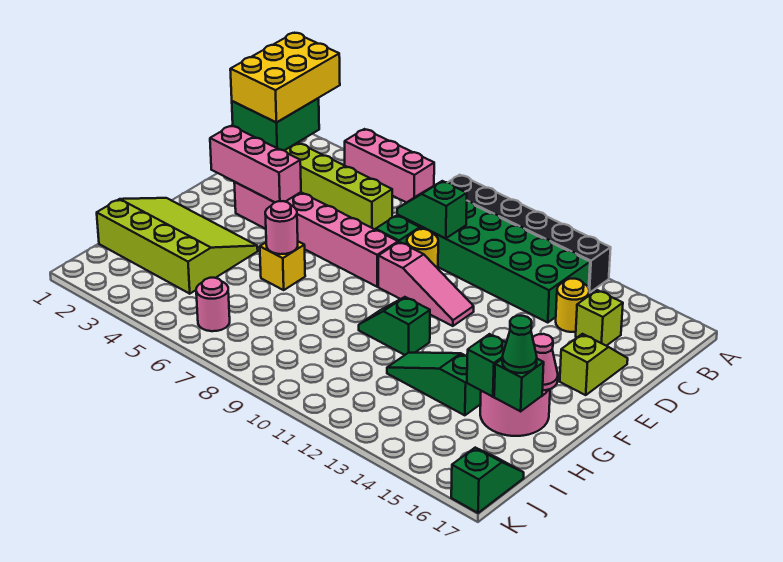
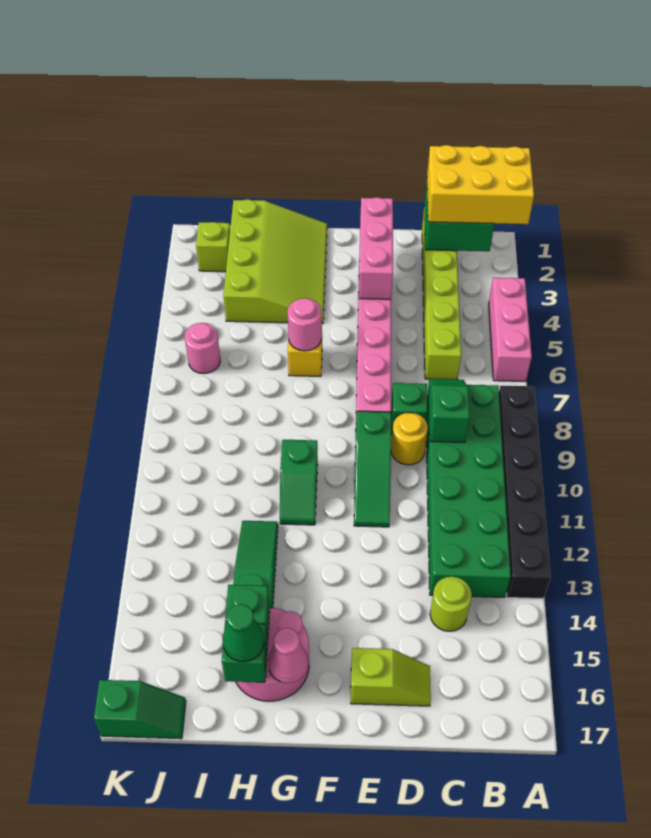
yellow 1x1 round brick [556,279,589,332] -> lime 1x1 round brick [430,577,472,631]
lime 1x1 brick [576,290,623,346] -> lime 1x1 brick moved to [196,222,230,272]
pink 1x3 slope [378,242,474,326] -> green 1x3 slope [354,411,391,527]
green 1x2 slope [359,297,430,355] -> green 1x2 slope turned to [280,440,318,525]

